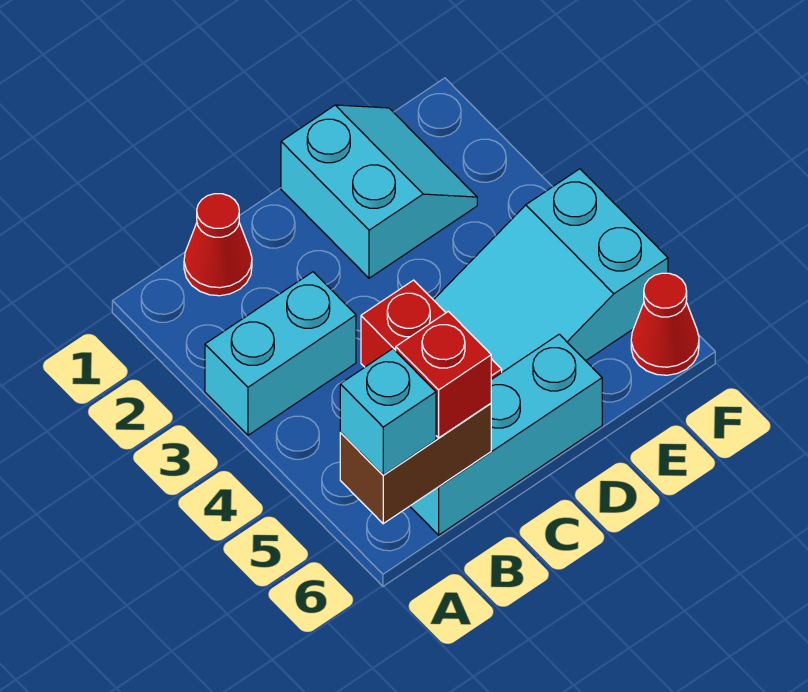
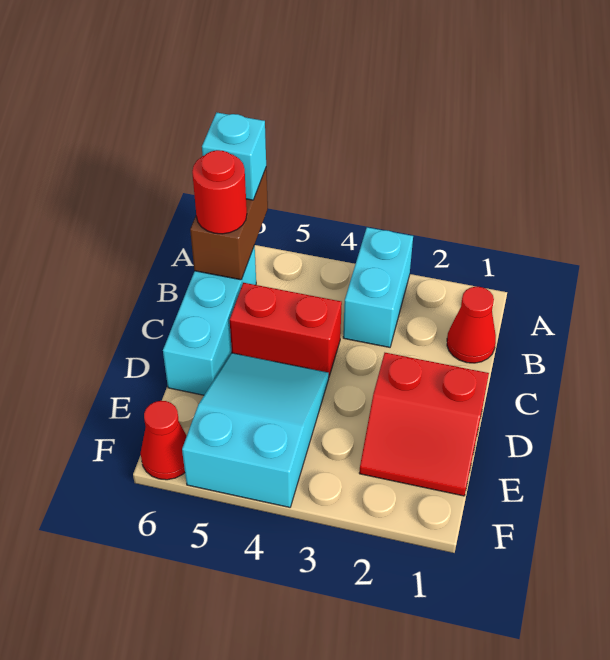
red 1x1 brick [396,311,491,438] -> red 1x1 round brick [192,150,247,234]
cyan 2x2 slope [281,105,477,278] -> red 2x2 slope [359,353,489,496]

